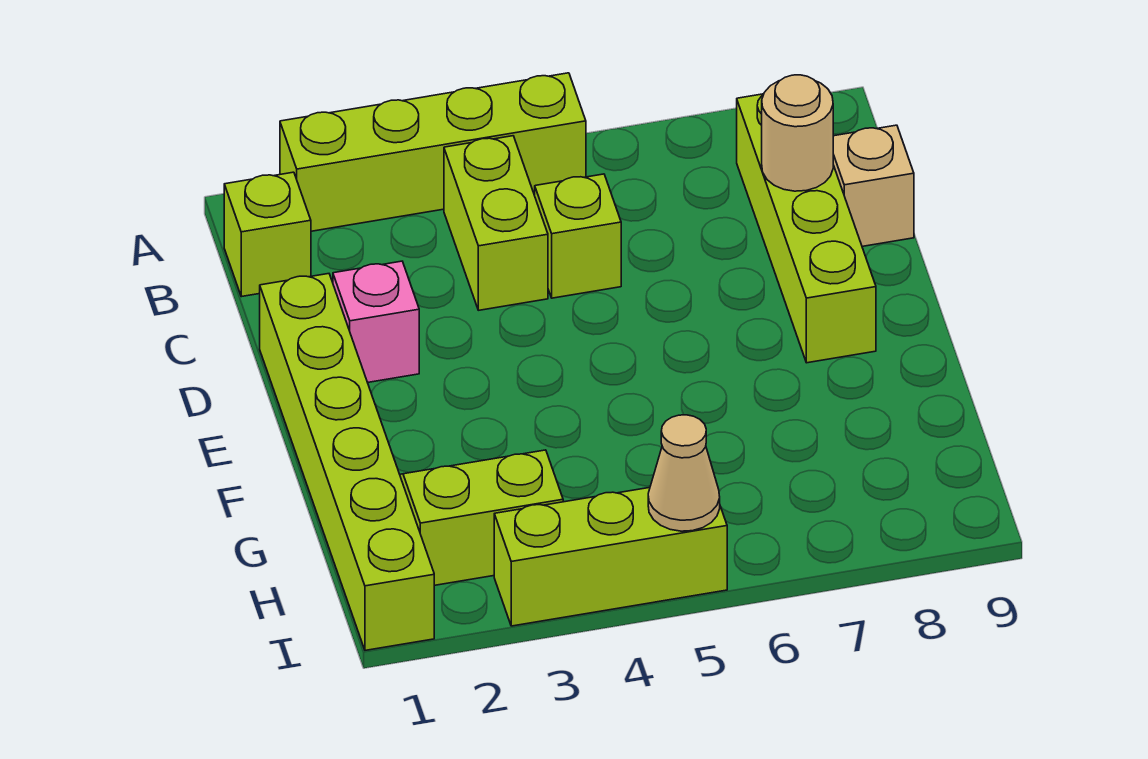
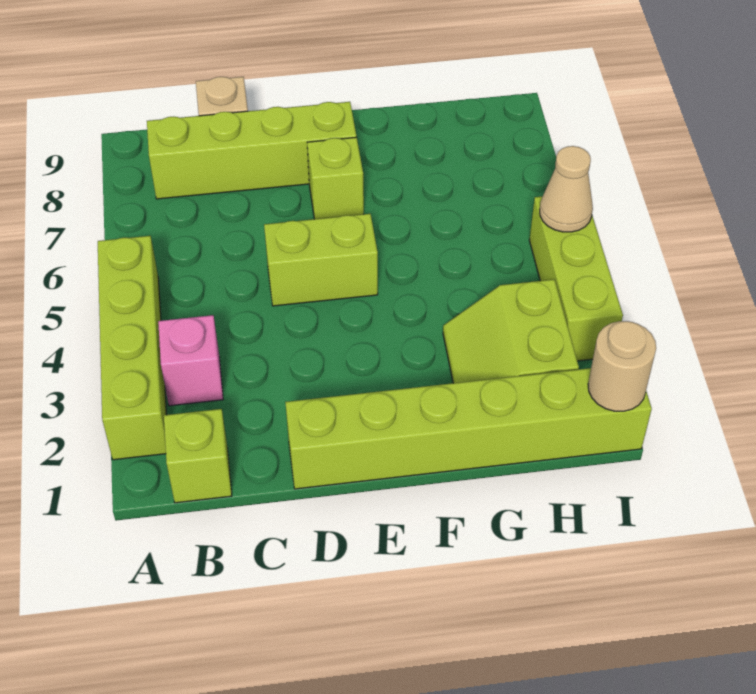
lime 1x2 brick [444,136,548,310] -> lime 1x2 brick moved to [264,214,378,306]
lime 1x1 brick [535,174,621,298] -> lime 1x1 brick moved to [307,137,364,219]
tan 1x1 round brick [762,75,833,191] -> tan 1x1 round brick moved to [588,321,656,411]
pink 1x1 brick [333,261,419,383] -> pink 1x1 brick moved to [158,315,223,406]

